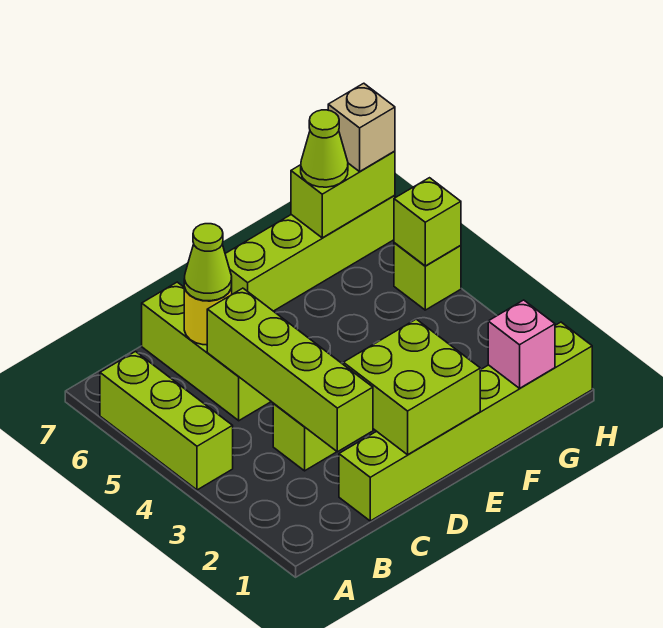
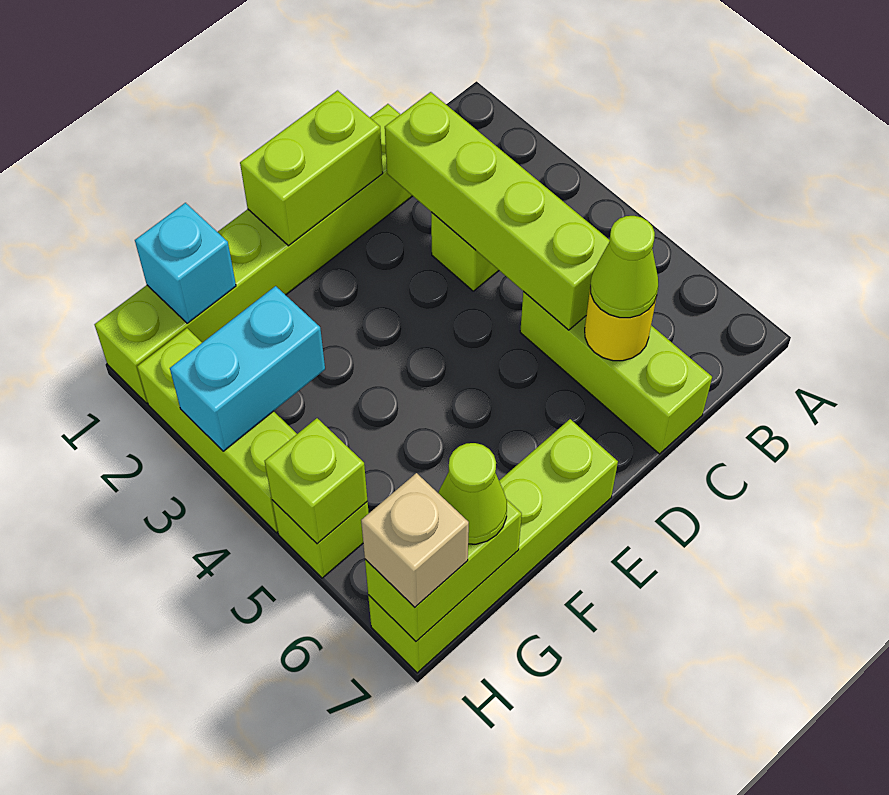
lime 1x3 brick [100,352,233,490] -> lime 1x3 brick moved to [137,328,297,533]
lime 2x2 brick [343,319,480,455] -> lime 1x2 brick [240,90,383,246]
pink 1x1 brick [488,300,555,388] -> cyan 1x1 brick [135,203,236,323]
none -> cyan 1x2 brick [170,286,325,451]

